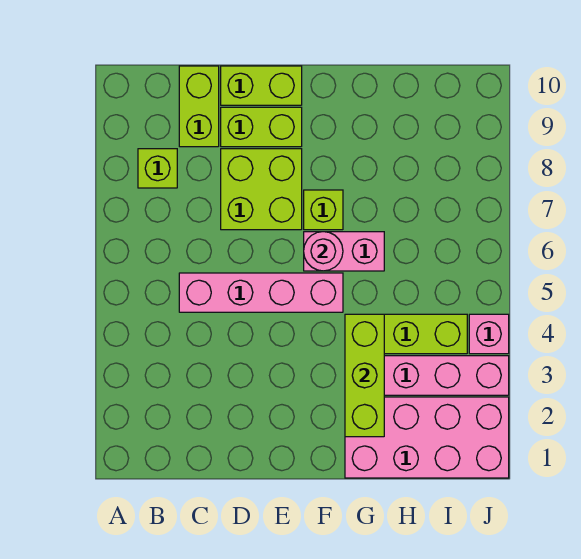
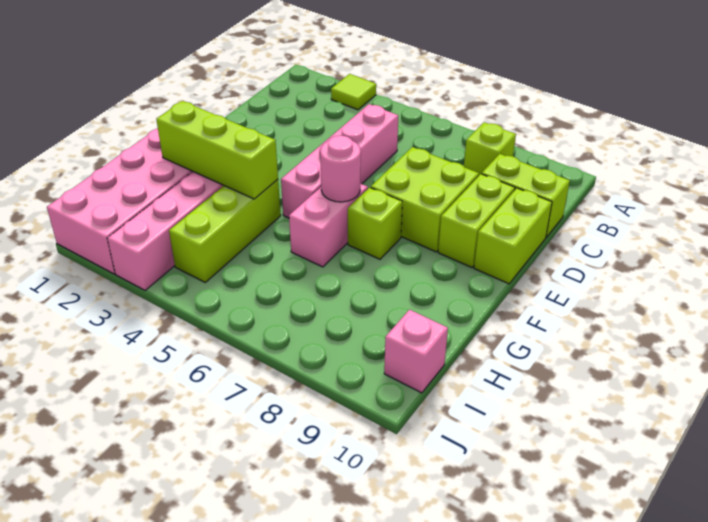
none -> lime 1x1 tile [331,74,376,110]
pink 1x1 brick [469,314,509,354] -> pink 1x1 brick moved to [384,310,448,393]

